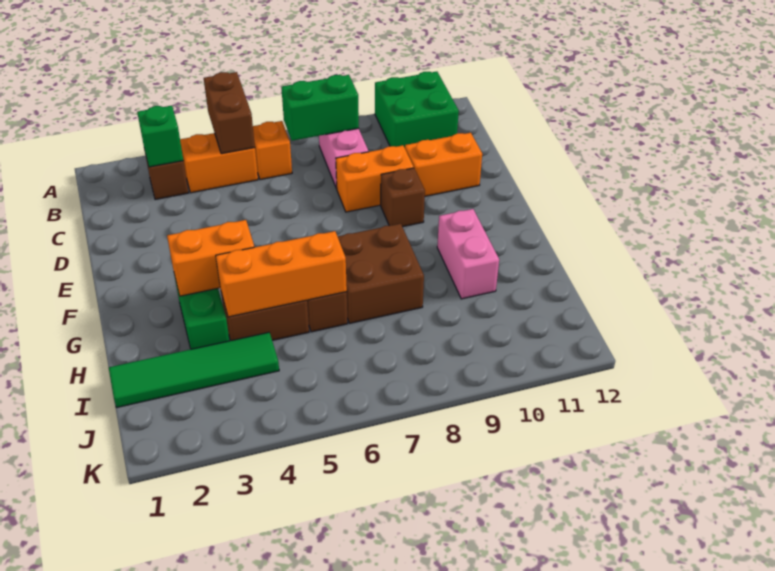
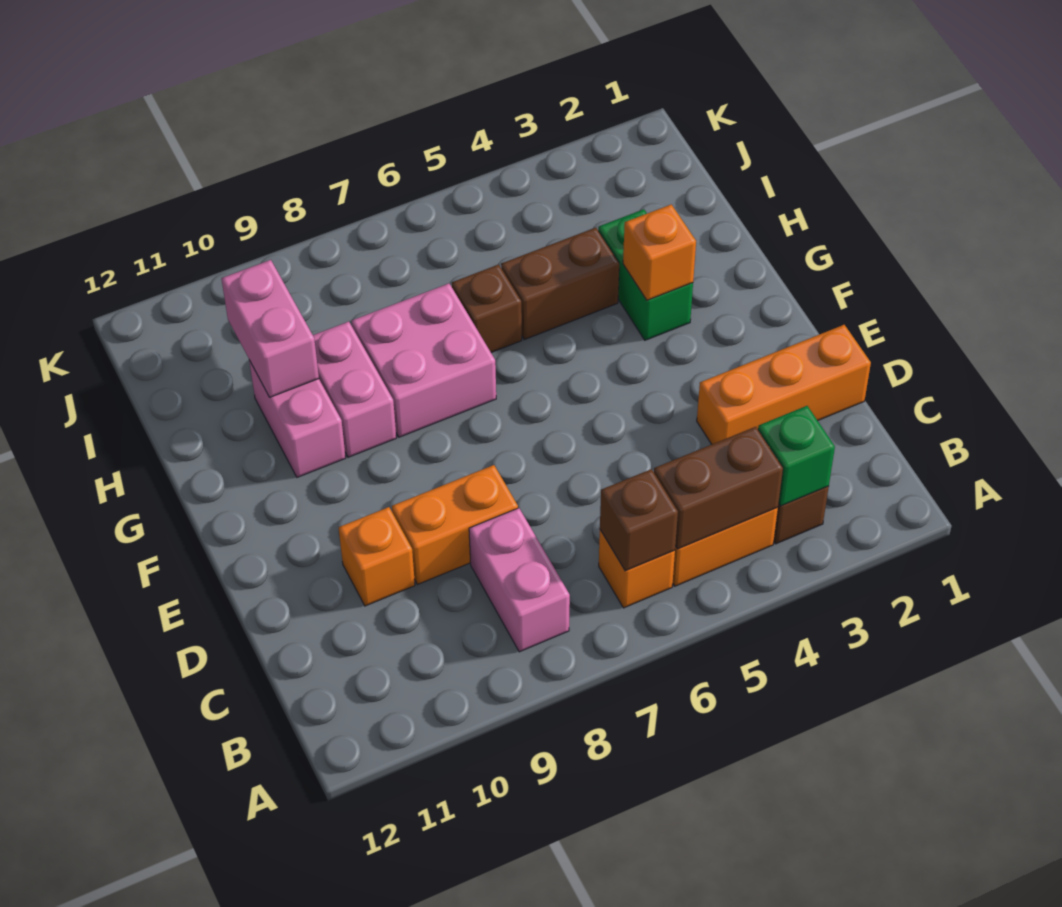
brown 1x2 brick [204,72,255,154] -> brown 1x2 brick turned to [654,427,783,549]
green 2x2 brick [375,72,459,148] -> none
green 1x2 brick [281,75,359,141] -> none
orange 1x2 brick [405,133,482,196] -> orange 1x1 brick [339,507,415,606]
brown 1x1 brick [381,168,425,227] -> brown 1x1 brick moved to [600,469,678,571]
orange 1x2 brick [167,220,254,296] -> orange 1x1 brick [623,204,696,300]
brown 2x2 brick [338,224,424,323] -> pink 2x2 brick [352,283,496,437]
none -> pink 1x2 brick [313,322,396,457]
orange 1x3 brick [216,231,347,317] -> orange 1x3 brick moved to [697,325,871,444]
none -> pink 1x2 brick [221,260,319,397]
green 1x4 tile [109,332,279,407] -> none

